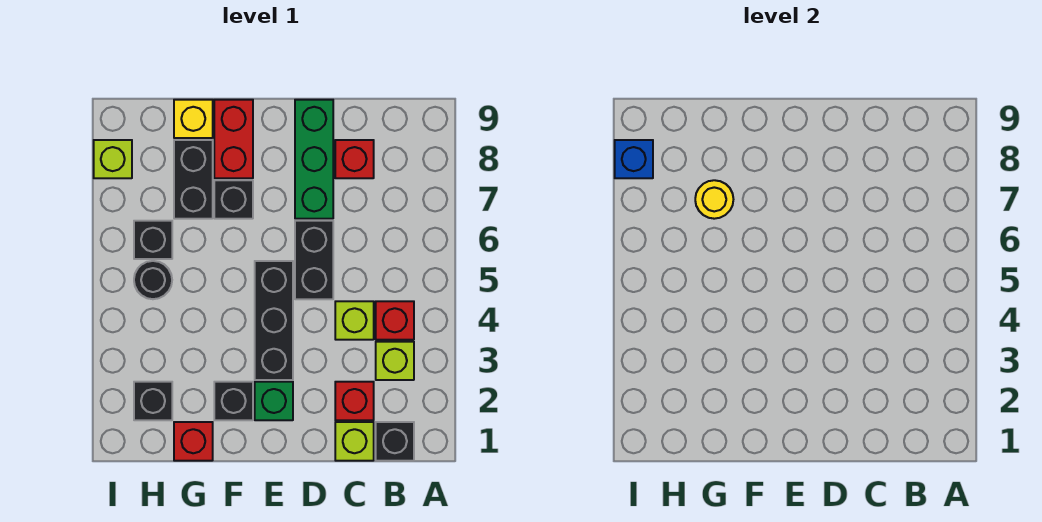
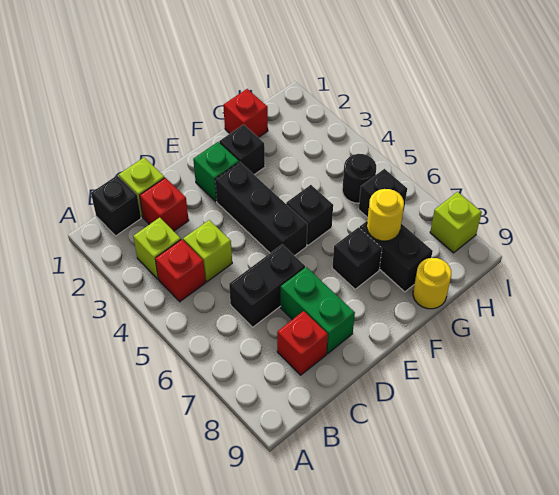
black 1x2 brick [295,221,333,299] -> black 1x2 brick turned to [229,244,305,327]
green 1x3 brick [295,100,333,219] -> green 1x2 brick [281,267,355,354]
red 1x2 brick [214,100,253,178] -> none
yellow 1x1 brick [174,100,213,138] -> yellow 1x1 round brick [413,258,451,309]
black 1x1 brick [134,382,172,420] -> black 1x1 brick moved to [286,185,333,245]
blue 1x1 brick [615,140,653,178] -> none

